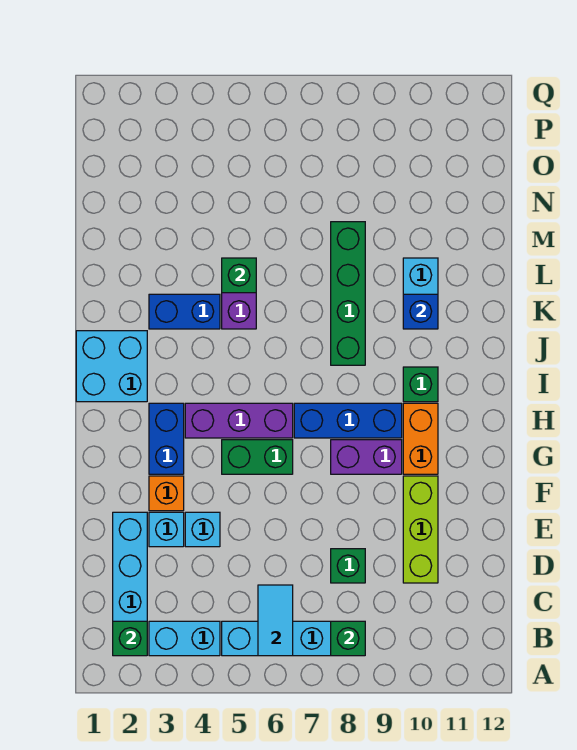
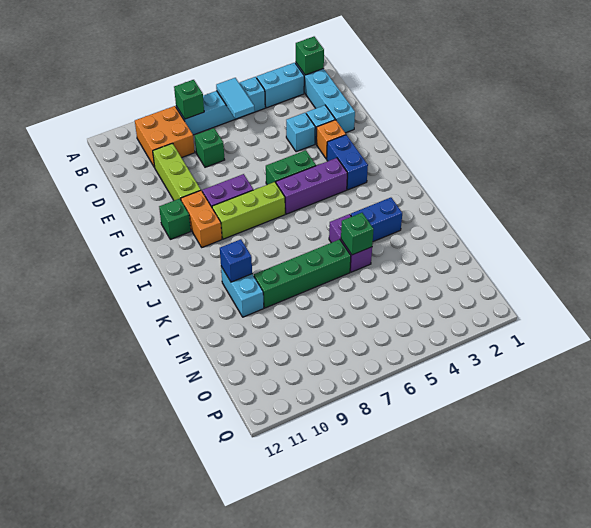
none -> orange 2x2 brick [135,106,195,167]
blue 1x3 brick [294,403,402,438] -> lime 1x3 brick [212,182,285,239]
cyan 2x2 brick [76,331,147,402] -> none
green 1x1 brick [403,367,438,402] -> green 1x1 brick moved to [159,199,191,239]
green 1x4 brick [331,222,365,365] -> green 1x4 brick turned to [254,239,351,308]

